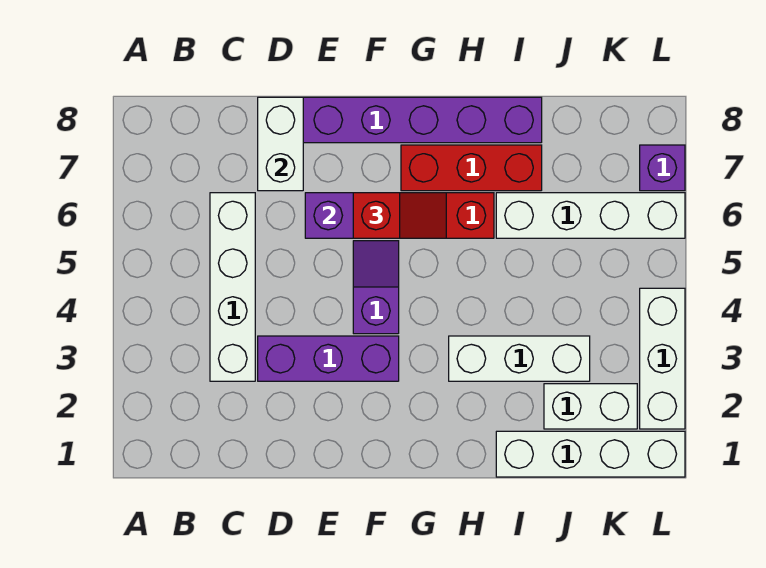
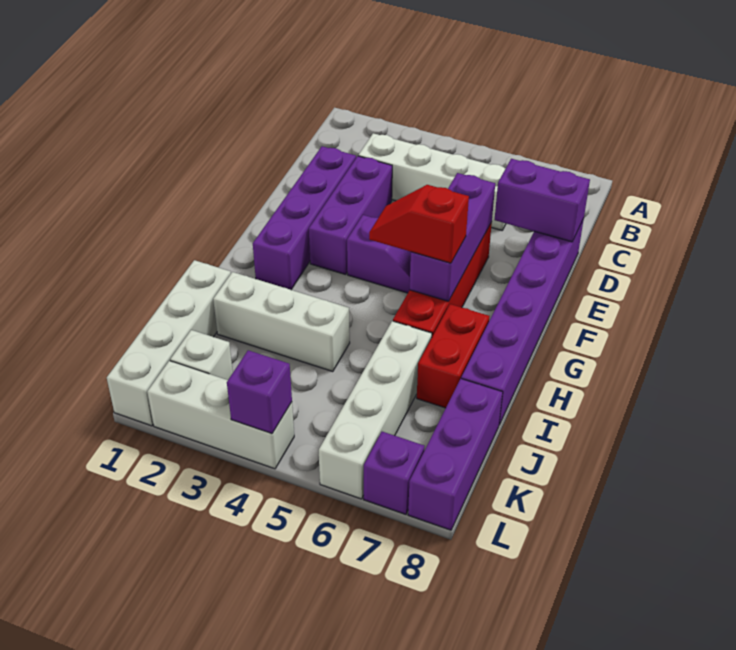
none -> purple 1x4 brick [253,146,356,290]
white 1x2 brick [258,97,303,191] -> purple 1x2 brick [495,159,590,242]
red 1x2 slope [353,193,446,238] -> red 1x2 slope turned to [369,185,469,263]
red 1x3 brick [401,145,542,191] -> red 1x2 brick [417,304,490,408]
white 1x3 brick [449,336,590,381] -> white 1x3 brick turned to [213,272,350,372]
white 1x2 brick [544,384,637,429] -> white 1x1 brick [170,330,233,380]
none -> purple 1x3 brick [408,379,503,530]
none -> purple 1x1 brick [227,350,292,434]

